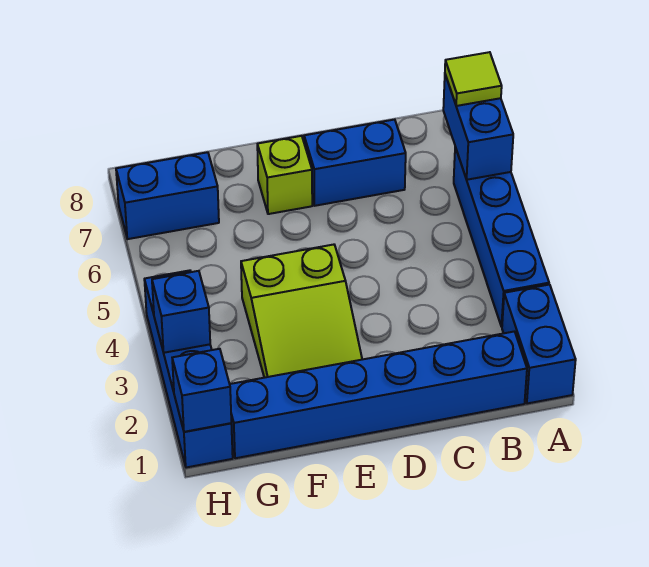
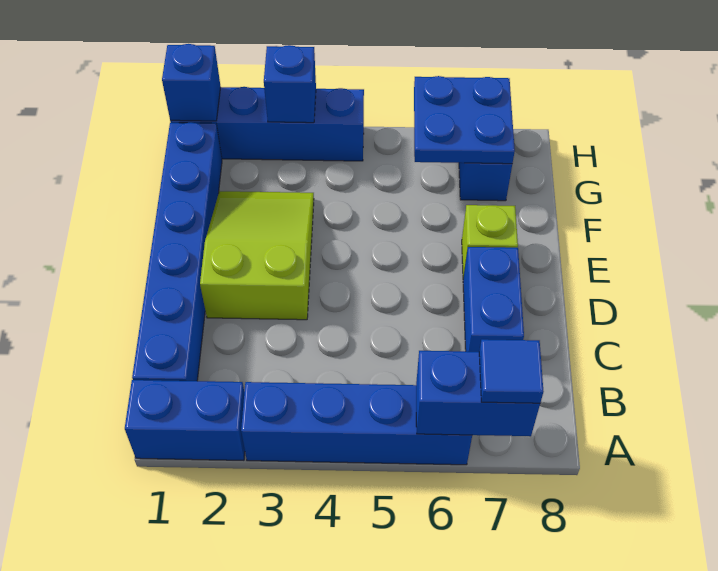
lime 1x1 tile [445,52,502,106] -> blue 1x1 tile [479,339,544,403]
lime 2x3 slope [241,245,362,378] -> lime 2x3 slope turned to [200,191,314,320]
none -> blue 2x2 plate [414,76,515,164]

